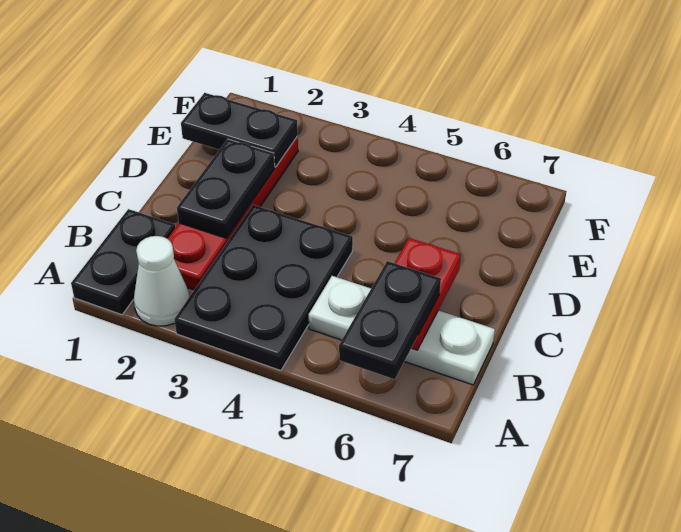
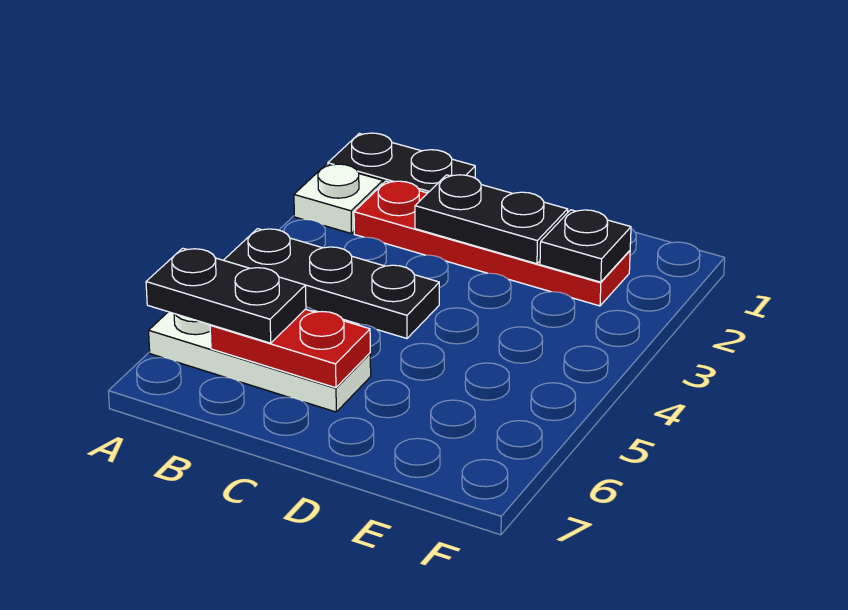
white 1x1 cone [134,236,190,326] -> white 1x1 plate [294,164,383,233]
black 2x3 plate [174,205,353,371] -> black 1x3 plate [224,229,439,338]
white 1x3 plate [309,276,495,385] -> white 1x3 plate turned to [149,312,371,412]
black 1x2 plate [181,93,298,167] -> black 1x1 plate [540,210,631,282]

